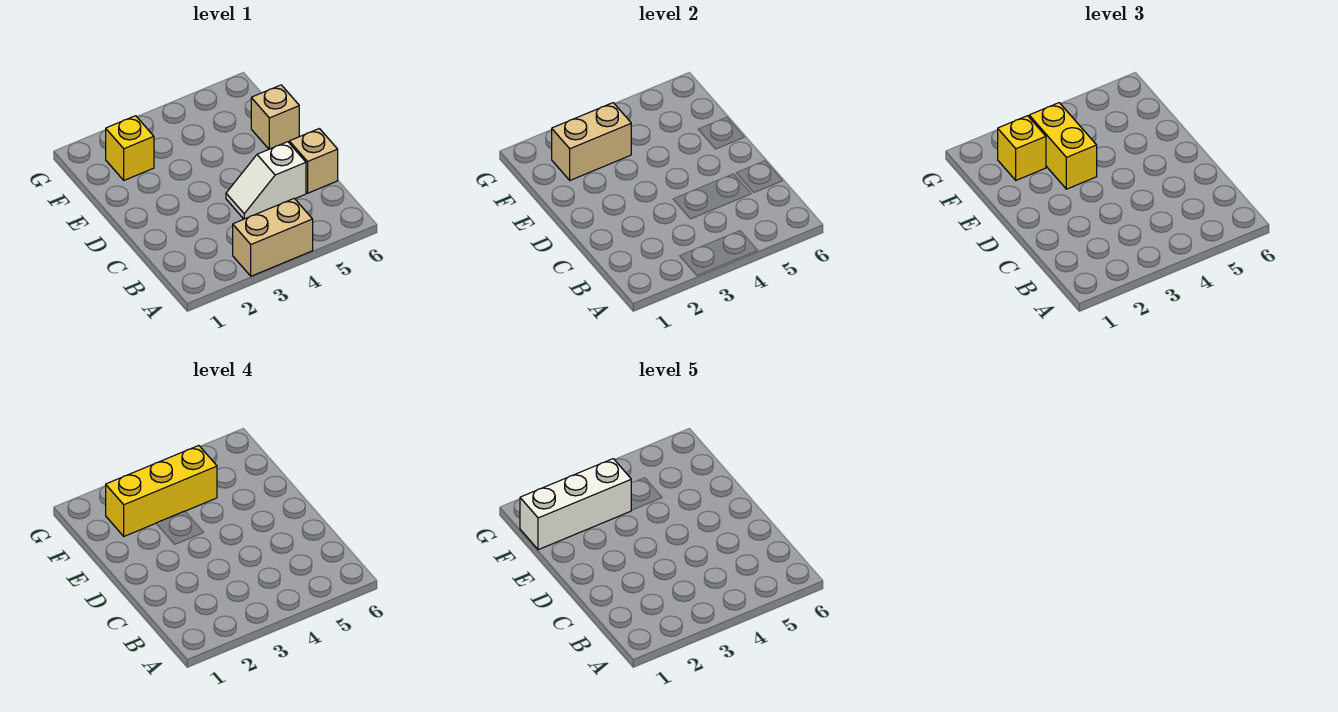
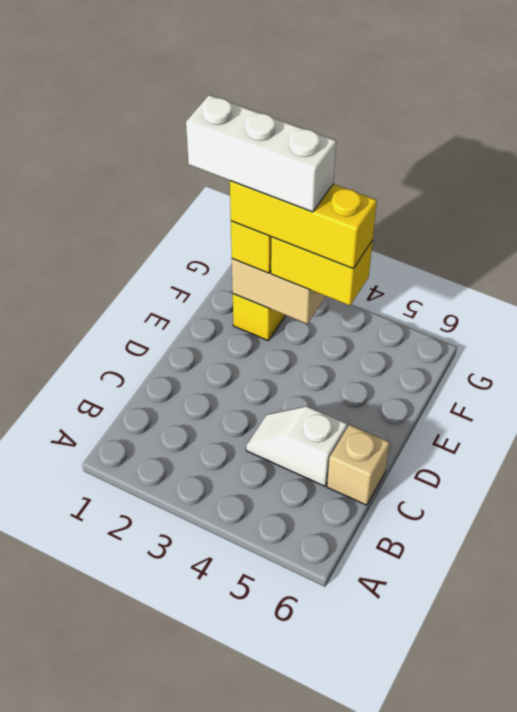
tan 1x2 brick [233,198,313,276] -> none
yellow 1x2 brick [1029,103,1097,189] -> yellow 1x2 brick turned to [271,237,373,306]
tan 1x1 brick [251,85,299,149] -> none

